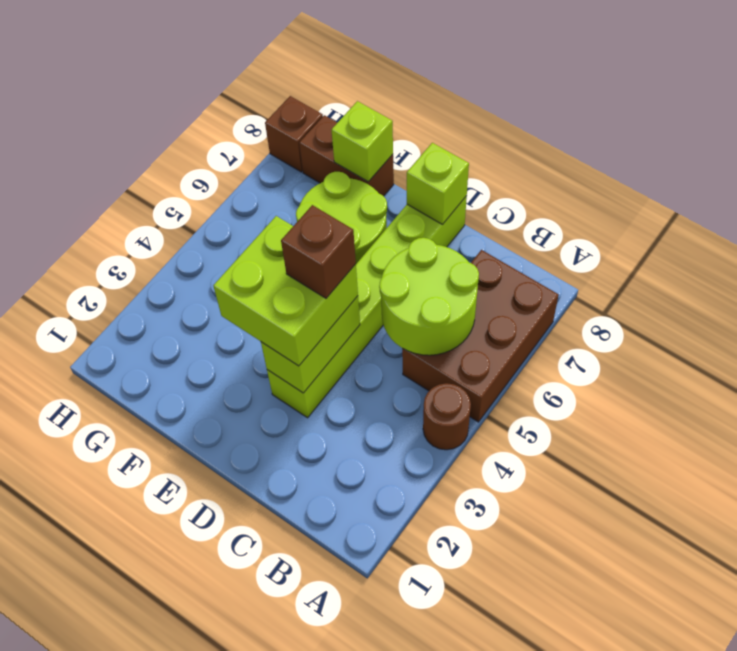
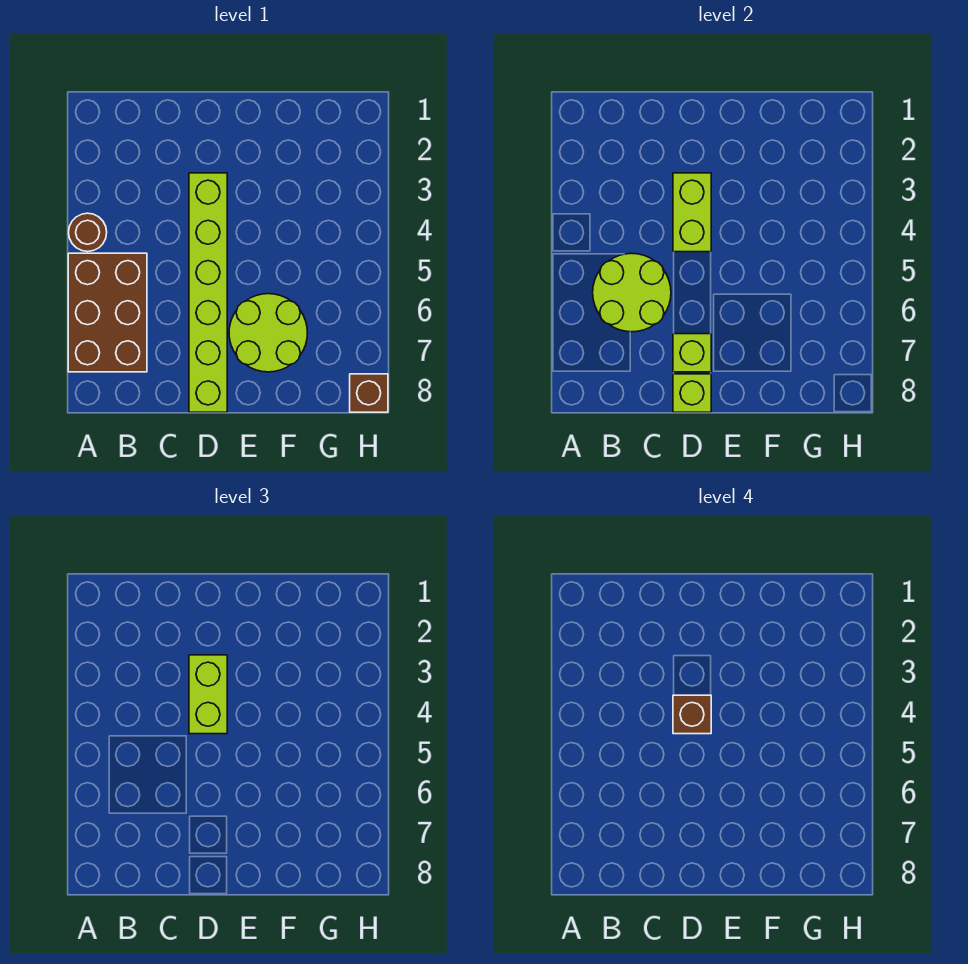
lime 2x2 brick [213,216,358,366] -> lime 1x2 brick [189,655,227,734]
brown 1x2 brick [299,115,394,196] -> none
lime 1x1 brick [332,101,393,182] -> lime 1x1 brick moved to [673,334,711,372]

